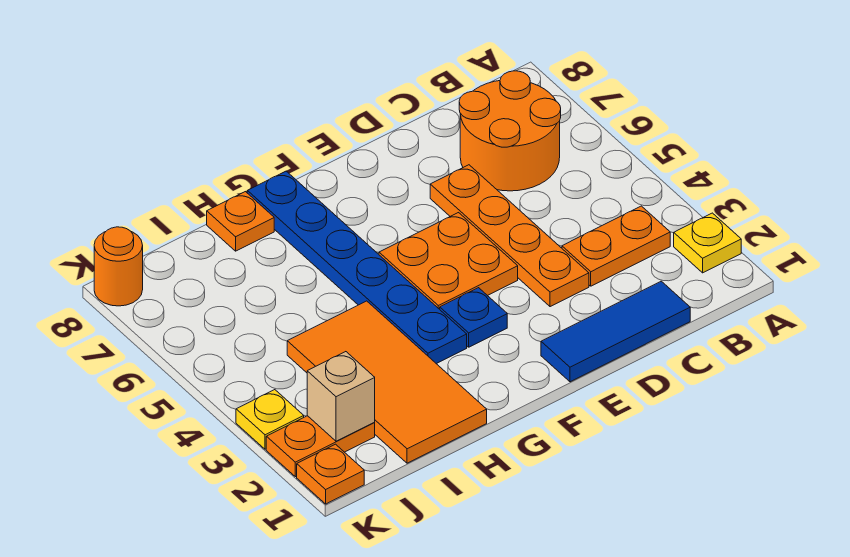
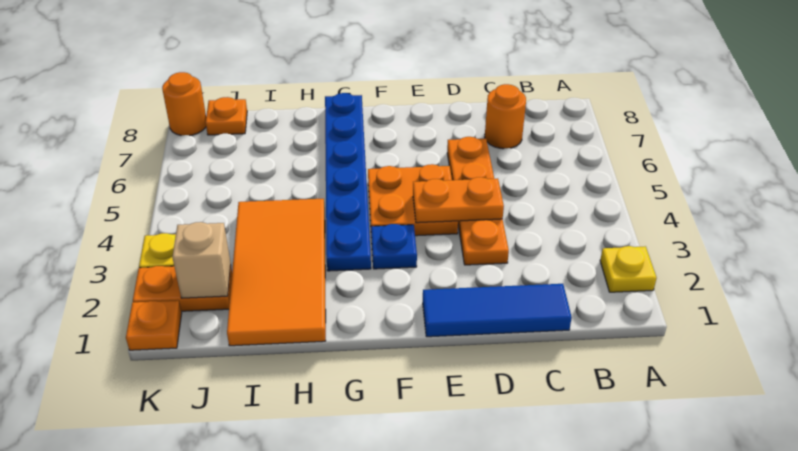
orange 1x2 plate [562,206,670,286] -> orange 1x2 plate moved to [413,177,504,223]
orange 2x2 round brick [459,71,561,191] -> orange 1x1 round brick [485,84,526,149]
orange 1x1 plate [207,192,274,251] -> orange 1x1 plate moved to [206,97,247,135]

